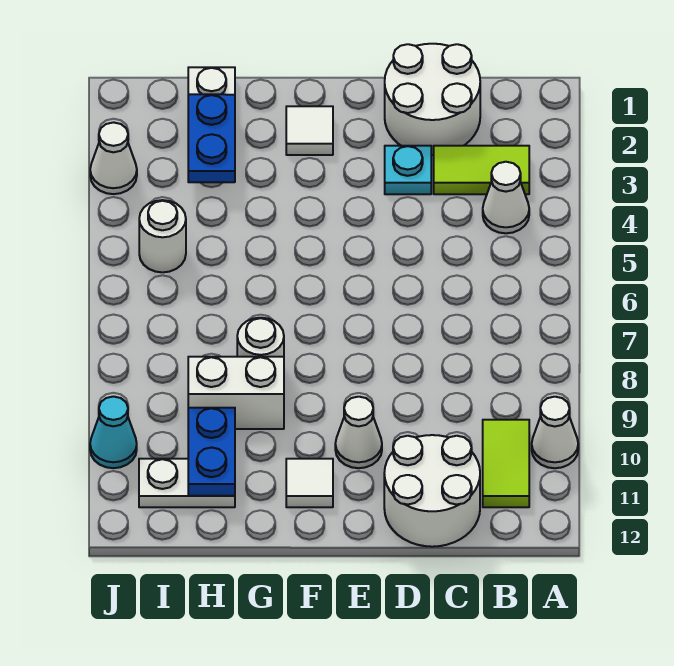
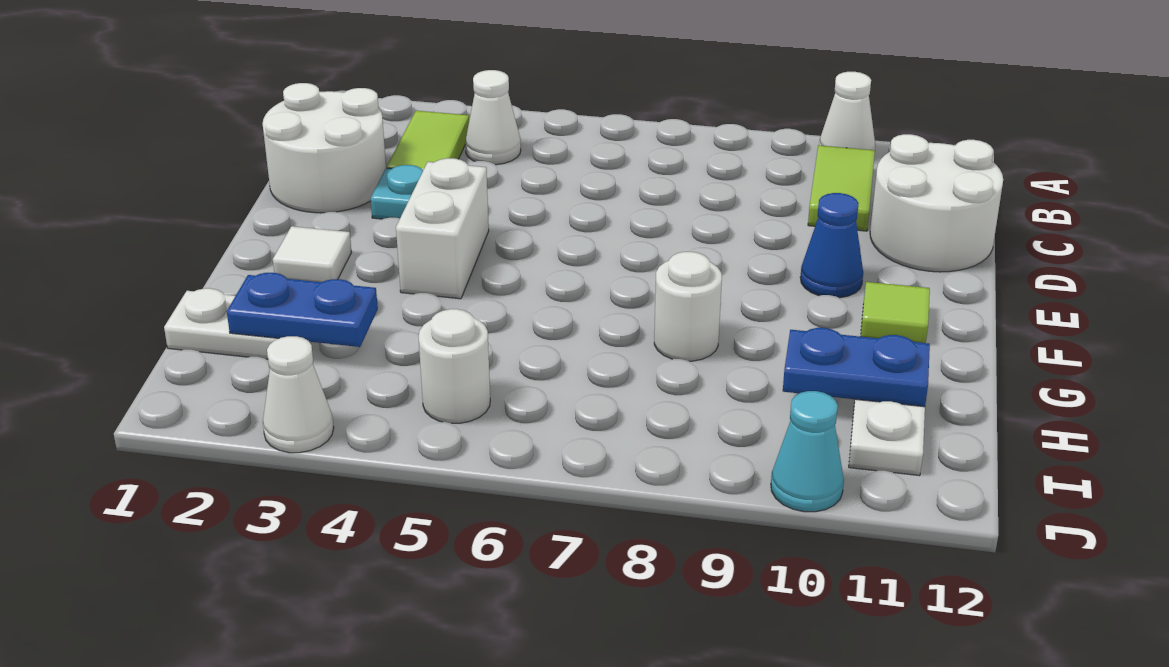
lime 1x2 tile [483,420,529,507] -> lime 1x2 tile turned to [808,145,875,231]
white 1x1 cone [335,397,382,468] -> blue 1x1 cone [800,193,863,298]
white 1x1 tile [286,459,333,507] -> lime 1x1 tile [861,282,930,343]
white 1x2 brick [188,357,284,429] -> white 1x2 brick moved to [396,158,489,299]

